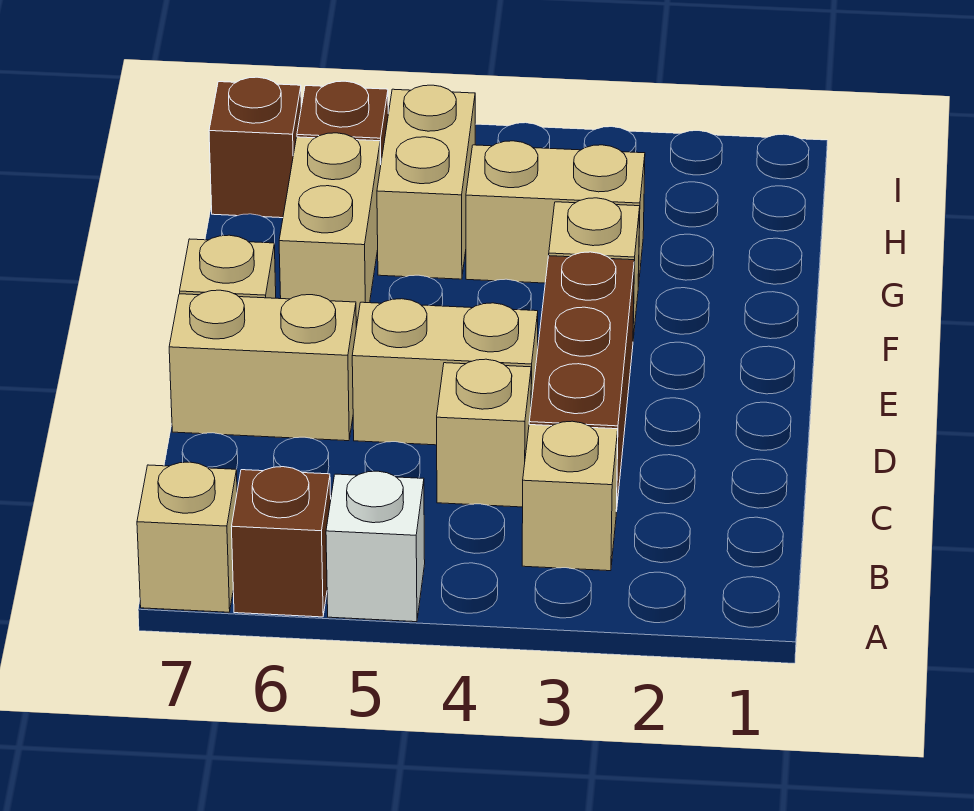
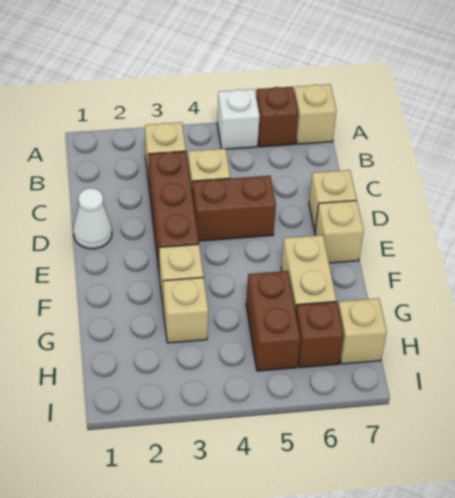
none -> white 1x1 cone [73,188,112,249]
tan 1x2 brick [352,299,538,445] -> brown 1x2 brick [192,176,276,241]
tan 1x2 brick [169,290,356,441] -> tan 1x1 brick [309,170,357,231]
tan 1x2 brick [466,141,645,287] -> tan 1x1 brick [163,277,208,343]
tan 1x2 brick [377,85,475,279] -> brown 1x2 brick [246,271,301,371]
brown 1x1 brick [209,77,301,218] -> tan 1x1 brick [338,298,387,364]

